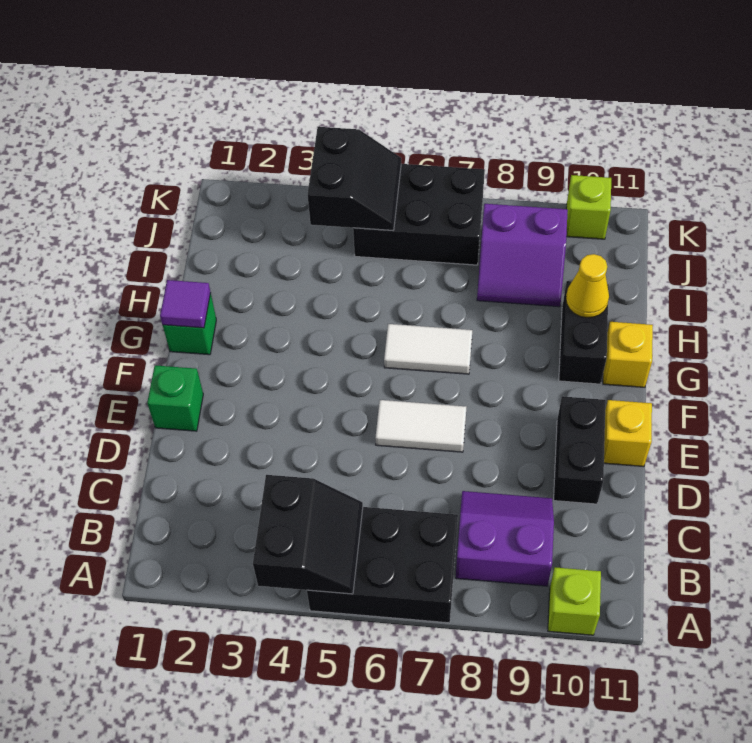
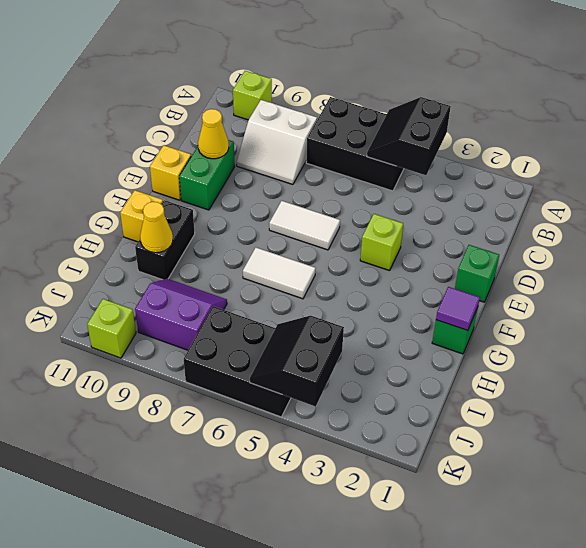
purple 2x2 slope [456,491,554,586] -> white 2x2 slope [237,100,317,184]
black 1x2 brick [554,396,606,504] -> green 1x2 brick [179,140,235,210]
none -> yellow 1x1 cone [198,109,229,159]
none -> lime 1x1 brick [360,214,403,271]

